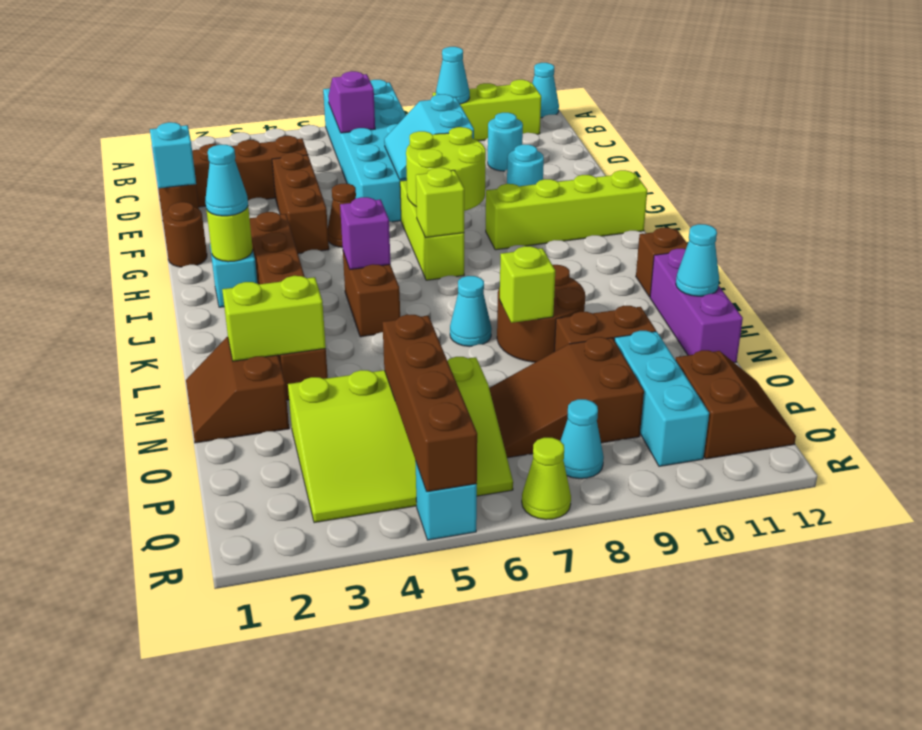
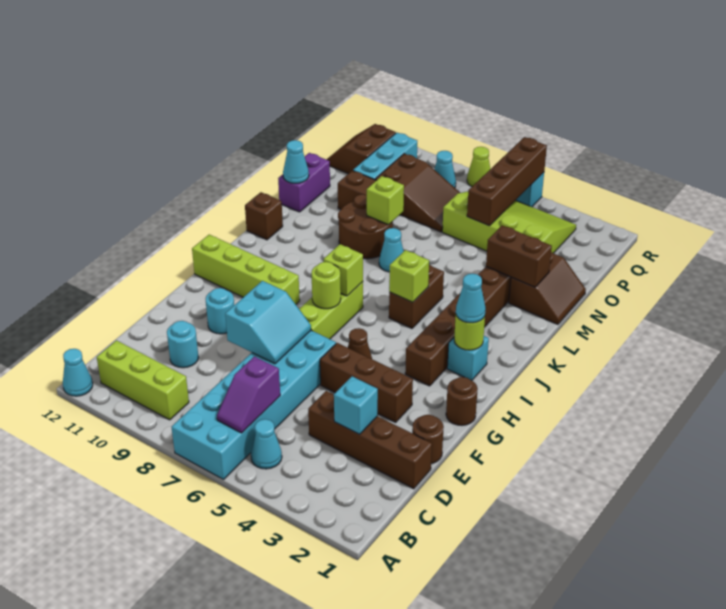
cyan 1x1 cone [436,47,470,104] -> cyan 1x1 cone moved to [251,419,282,469]
cyan 1x1 brick [150,122,196,188] -> cyan 1x1 brick moved to [334,376,378,434]
brown 1x3 brick [272,153,329,254] -> brown 1x3 brick turned to [320,343,413,422]
lime 2x2 round brick [406,127,486,211] -> lime 1x1 round brick [311,262,341,309]
purple 1x1 brick [340,197,391,270] -> lime 1x1 brick [389,250,429,302]
purple 1x3 brick [650,249,743,363] -> purple 1x2 brick [278,153,330,212]
lime 1x2 brick [222,276,326,361] -> brown 1x2 brick [486,225,552,287]

